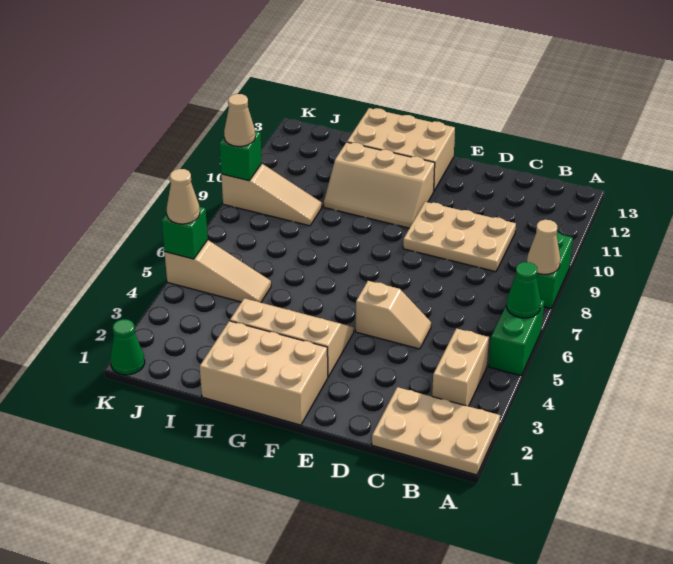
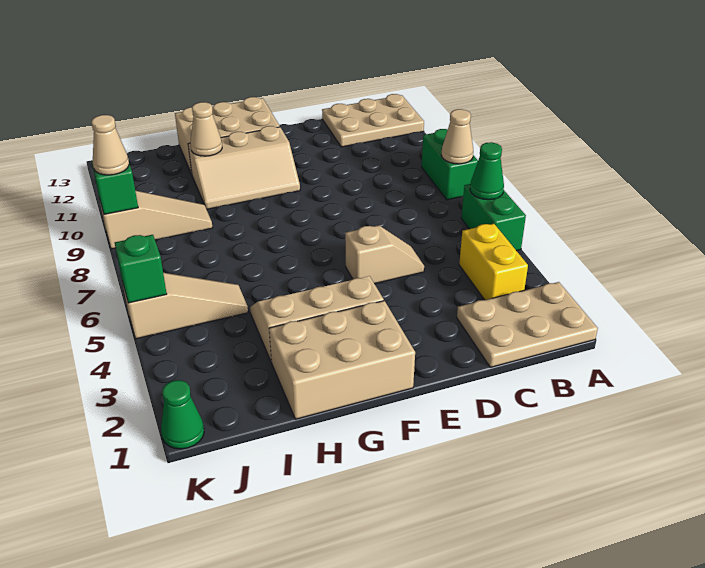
tan 1x2 brick [432,329,489,406] -> yellow 1x2 brick [459,224,528,300]
tan 2x3 plate [403,202,516,272] -> tan 2x3 plate moved to [322,94,424,147]
tan 1x1 cone [167,169,200,224] -> tan 1x1 cone moved to [190,102,222,156]

